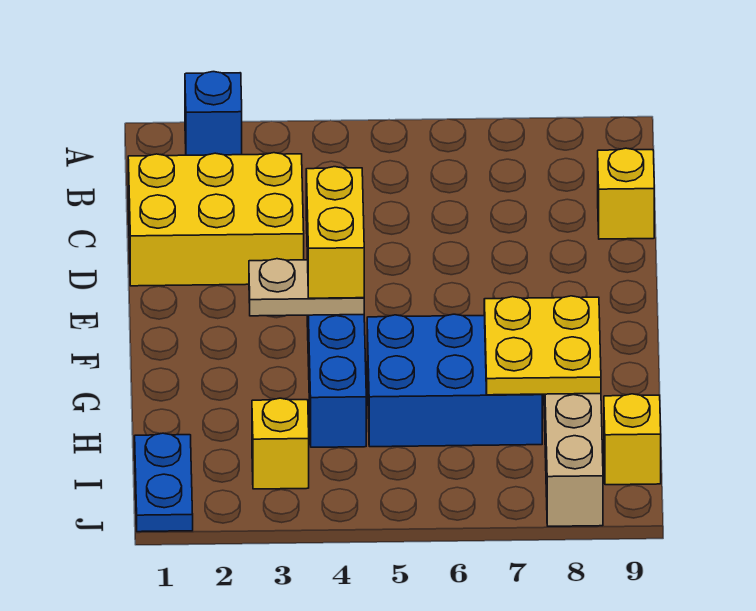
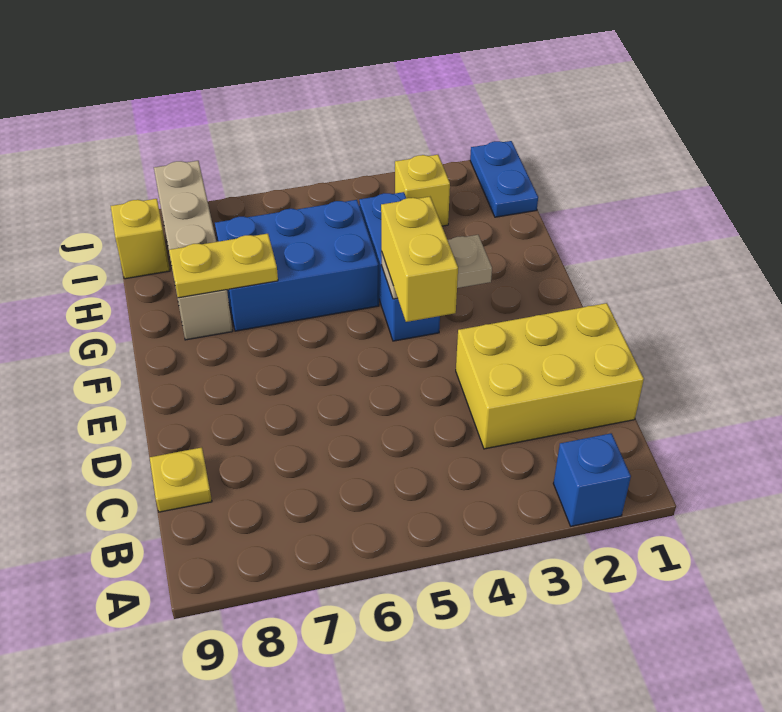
yellow 1x1 brick [598,148,654,239] -> yellow 1x1 plate [150,447,212,512]
yellow 2x2 plate [484,296,601,395] -> yellow 1x2 plate [169,234,278,298]

